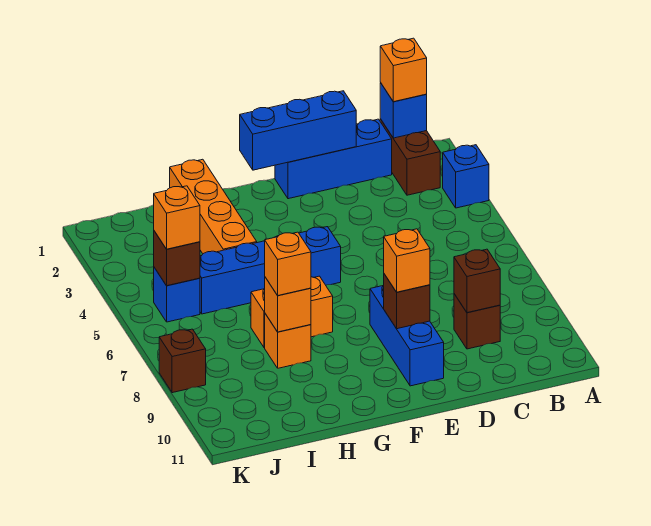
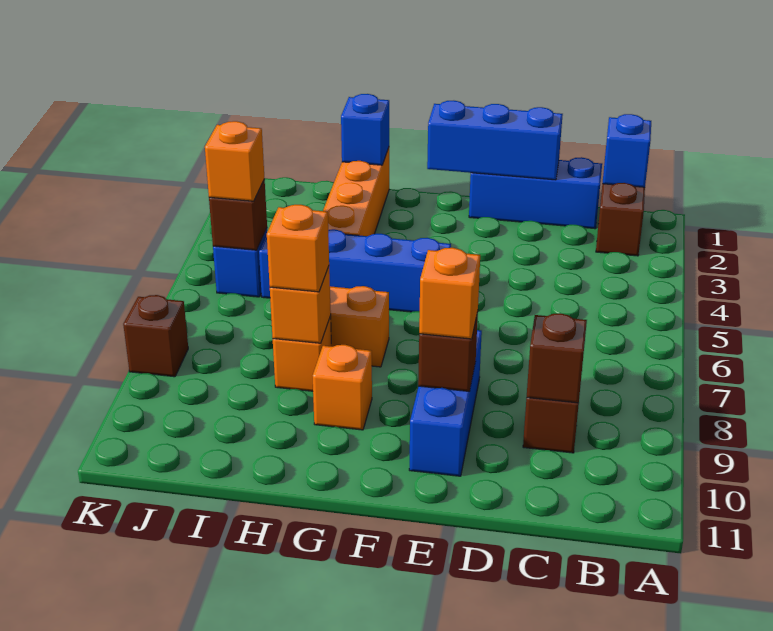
blue 1x1 brick [443,145,489,208] -> blue 1x1 brick moved to [341,94,389,165]
orange 1x1 brick [380,38,427,102] -> orange 1x1 brick moved to [313,345,372,430]

